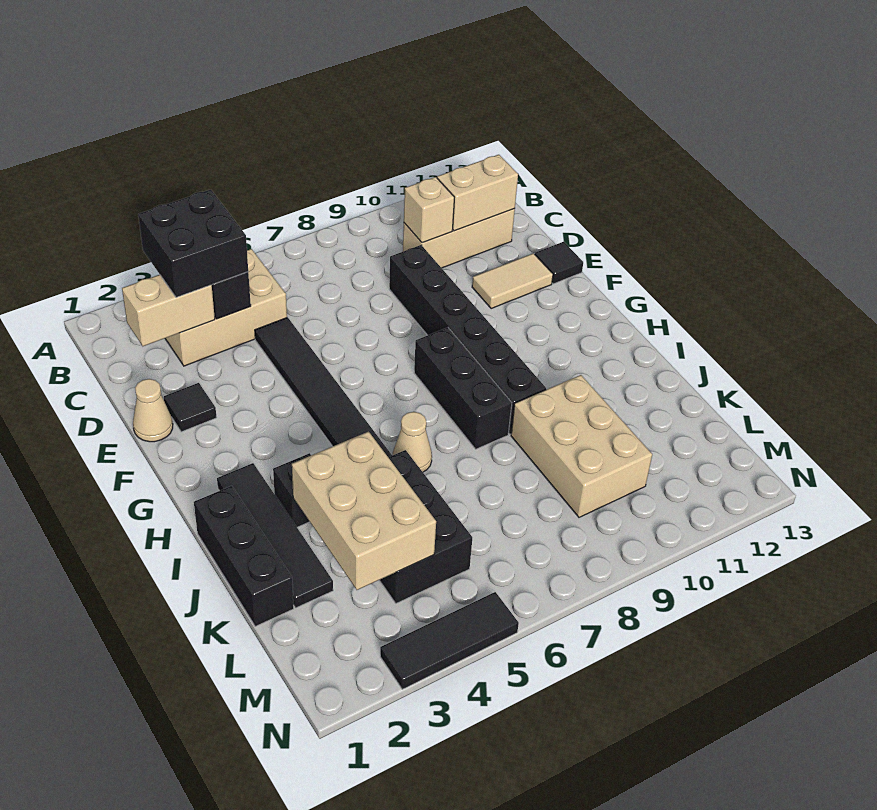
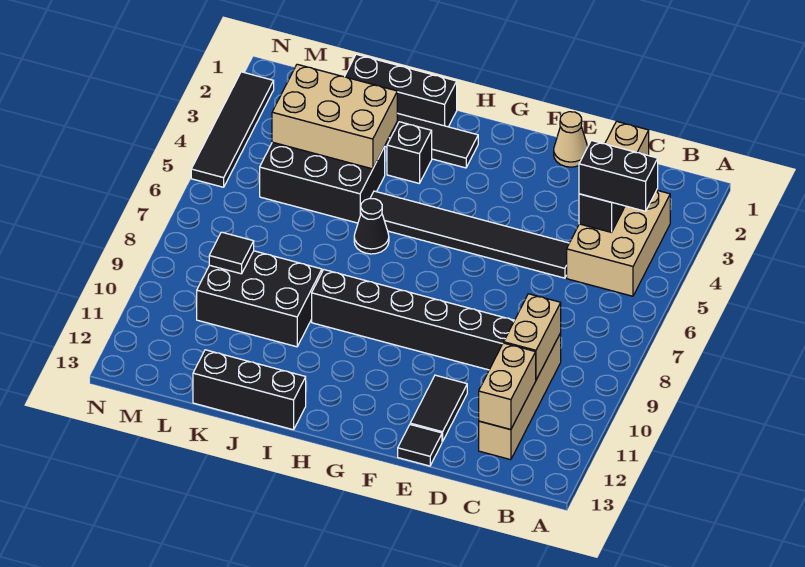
black 2x2 brick [138,190,248,298] -> black 1x2 brick [579,140,658,211]
tan 1x3 brick [403,209,515,268] -> tan 1x4 brick [479,333,561,460]
tan 1x1 brick [404,177,454,243] -> tan 1x2 brick [504,294,561,380]
black 1x1 tile [164,383,217,432] -> black 1x1 tile moved to [209,232,254,274]
tan 1x2 tile [472,253,553,309] -> black 1x2 tile [410,375,467,441]
black 1x3 brick [414,328,512,449] -> black 1x3 brick moved to [193,350,306,430]
tan 1x1 cone [393,412,432,472] -> black 1x1 cone [354,199,389,254]
tan 2x3 brick [511,375,652,517] -> black 2x3 brick [197,251,322,347]
black 1x3 tile [380,592,519,689] -> black 1x4 tile [191,72,274,187]

